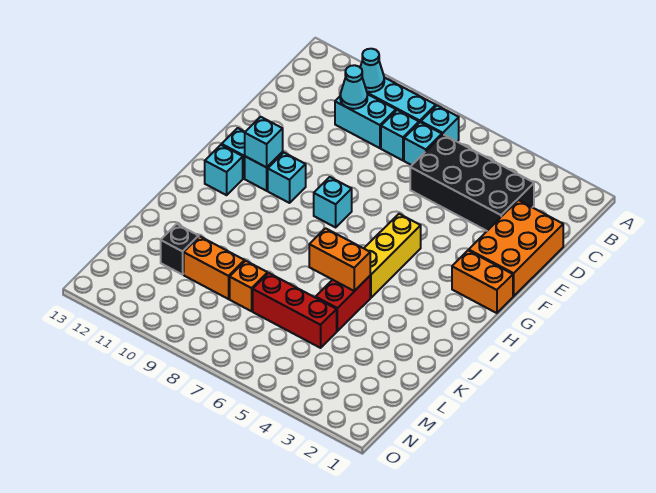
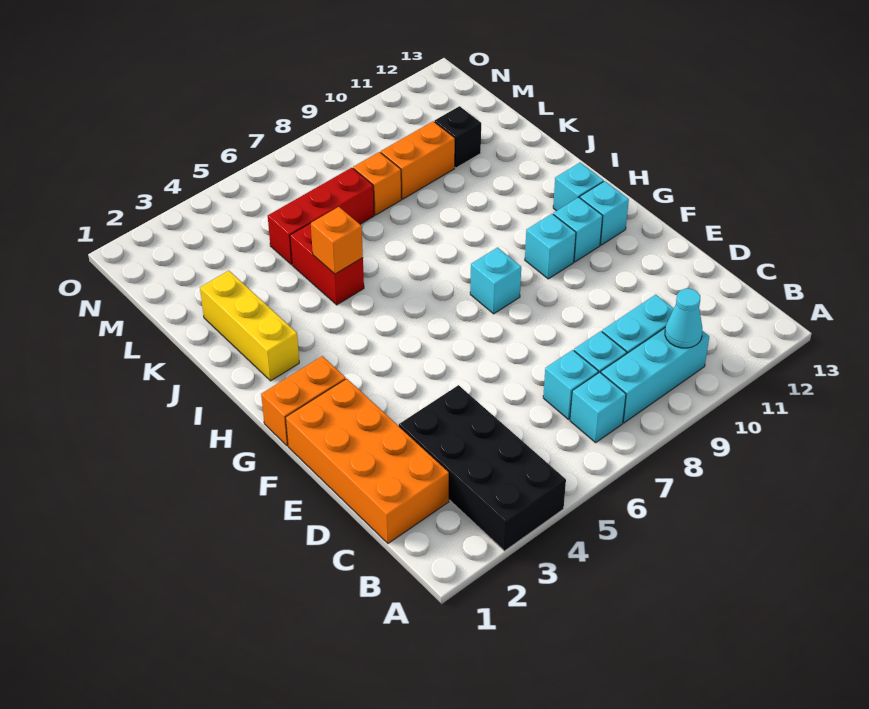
black 2x4 brick [410,135,534,231] -> black 2x4 brick turned to [399,385,566,551]
cyan 1x1 cone [340,65,367,109] -> none
orange 2x3 brick [469,200,563,296] -> orange 2x4 brick [286,379,449,543]
yellow 1x3 brick [364,214,421,298] -> yellow 1x3 brick moved to [200,271,299,381]
cyan 1x1 brick [245,117,283,167] -> none
orange 1x2 brick [309,228,370,291] -> orange 1x1 brick [311,207,363,274]

